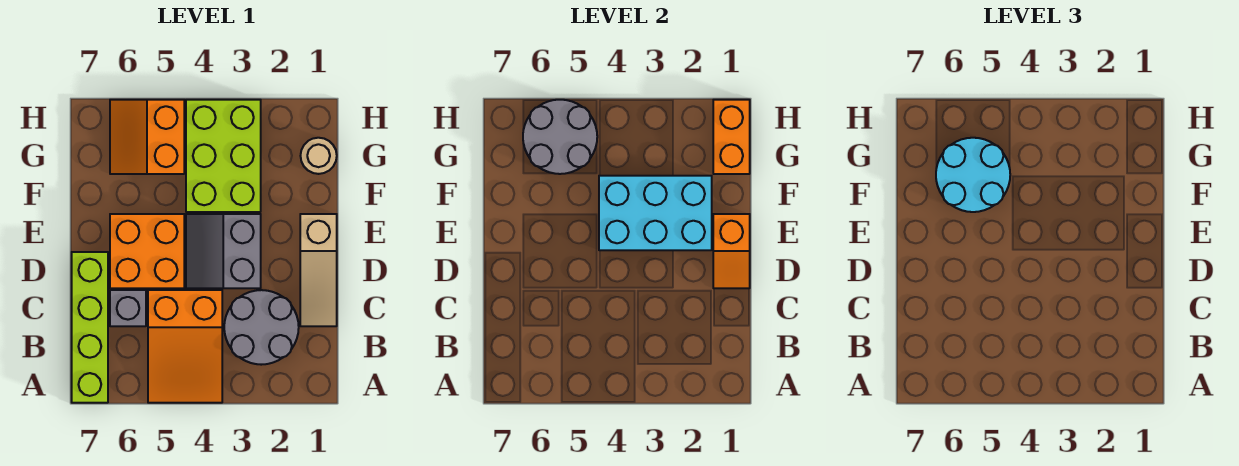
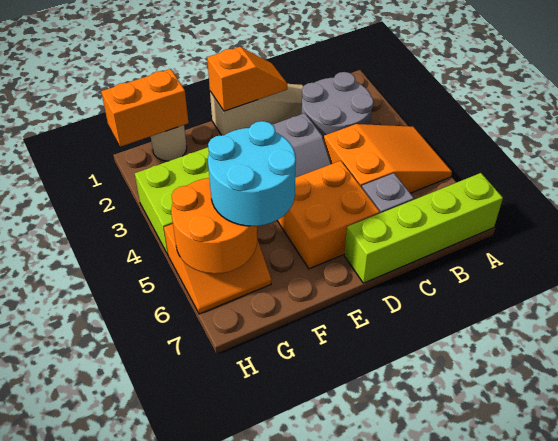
cyan 2x3 brick [599,176,712,250] -> none
grey 2x2 round brick [523,100,597,174] -> orange 2x2 round brick [171,178,257,274]

